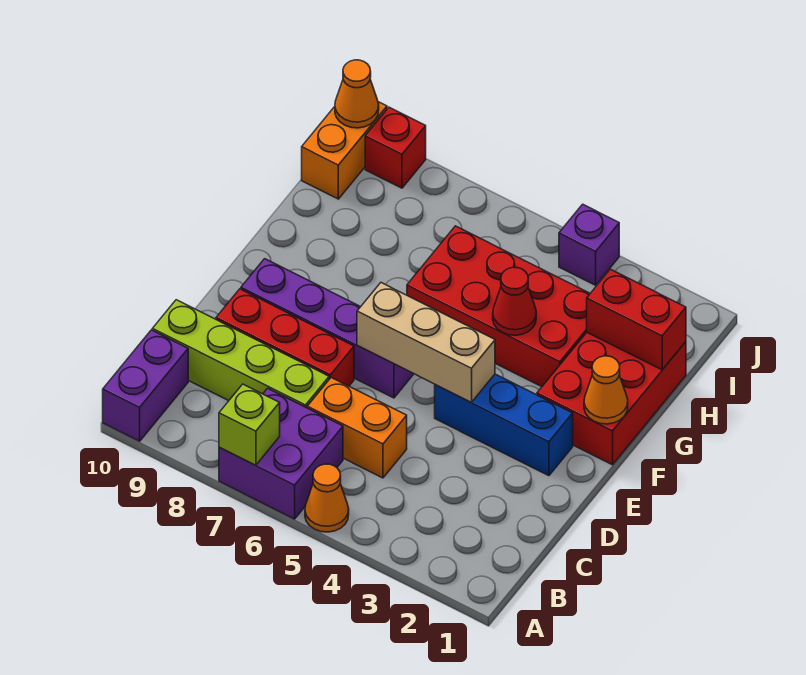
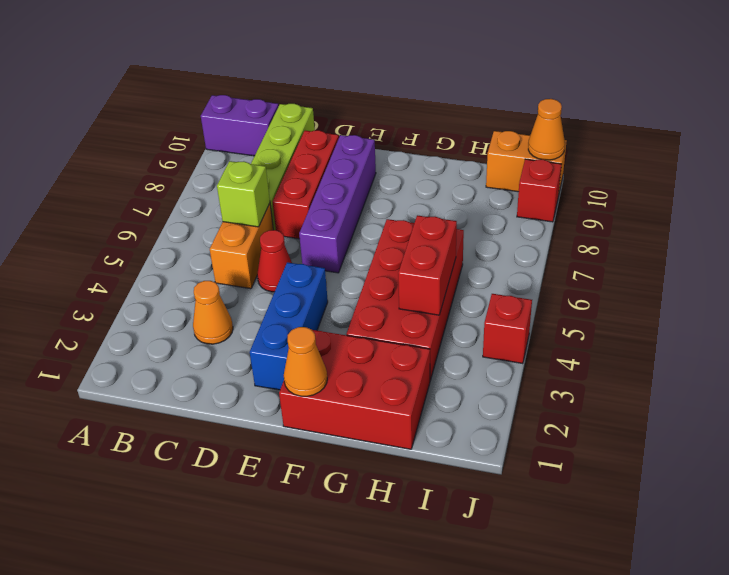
orange 1x1 cone [305,464,349,532] -> orange 1x1 cone moved to [193,281,233,344]
purple 2x2 brick [219,388,343,519] -> none
lime 1x1 brick [219,384,280,465] -> lime 1x1 brick moved to [217,161,270,227]
tan 1x3 brick [357,283,495,402] -> none
red 1x1 cone [493,267,536,335] -> red 1x1 cone moved to [257,230,292,292]
red 1x2 brick [587,269,686,370] -> red 1x2 brick moved to [398,215,457,315]
purple 1x1 brick [559,204,619,285] -> red 1x1 brick [483,294,532,364]

